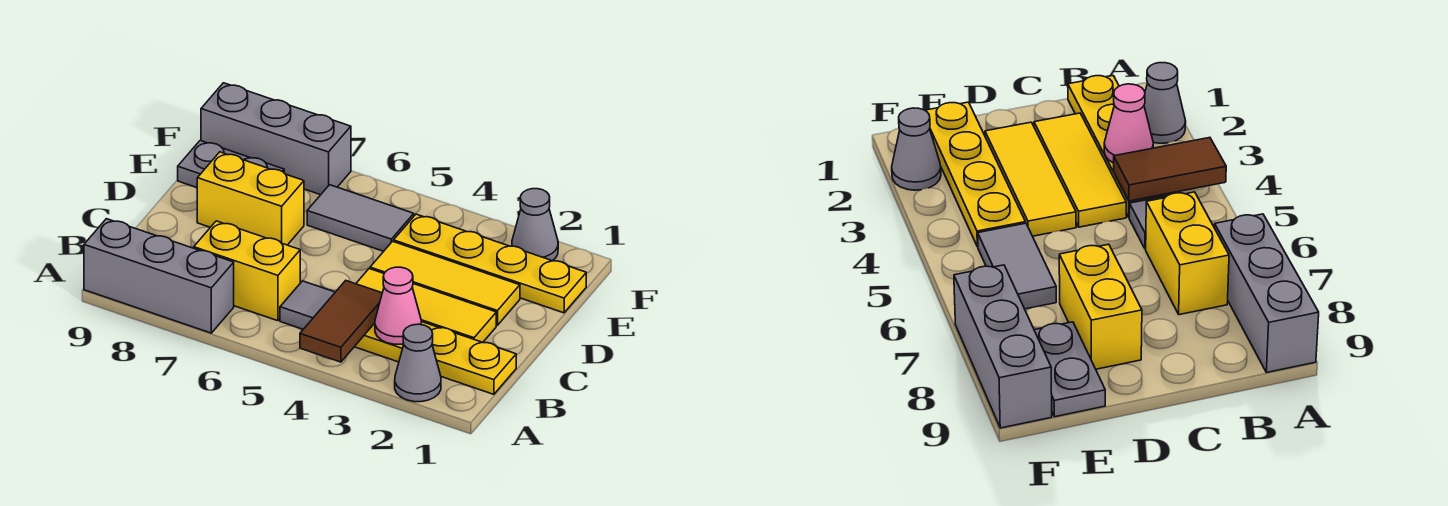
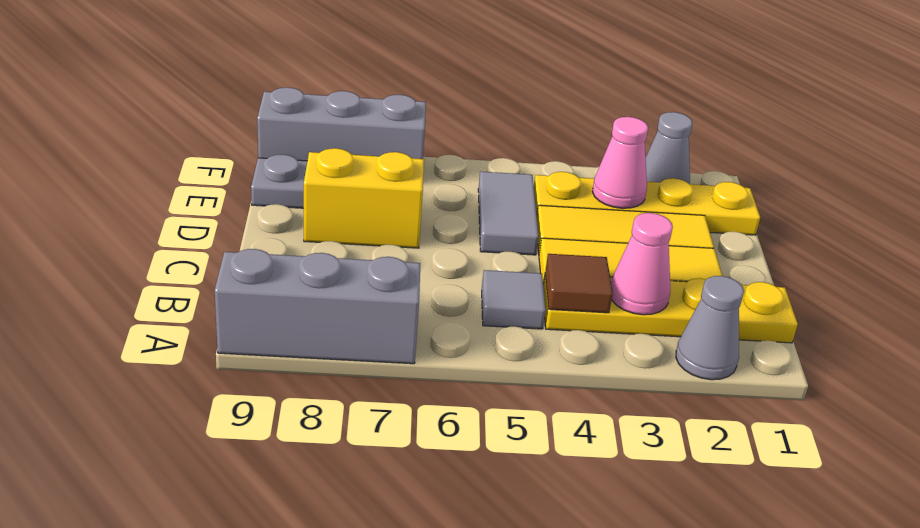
brown 1x2 tile [300,281,382,362] -> brown 1x1 tile [545,254,613,313]
yellow 1x2 brick [194,221,300,321] -> none
none -> pink 1x1 cone [592,117,648,208]
grey 1x2 tile [307,185,414,251] -> grey 1x2 tile turned to [478,172,538,255]

